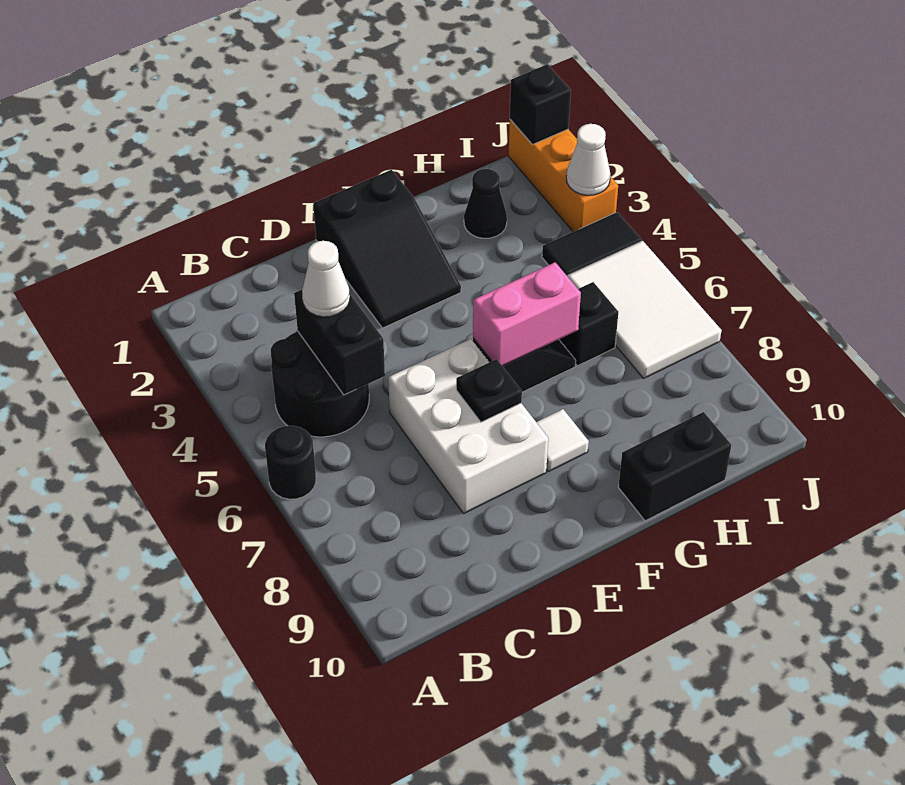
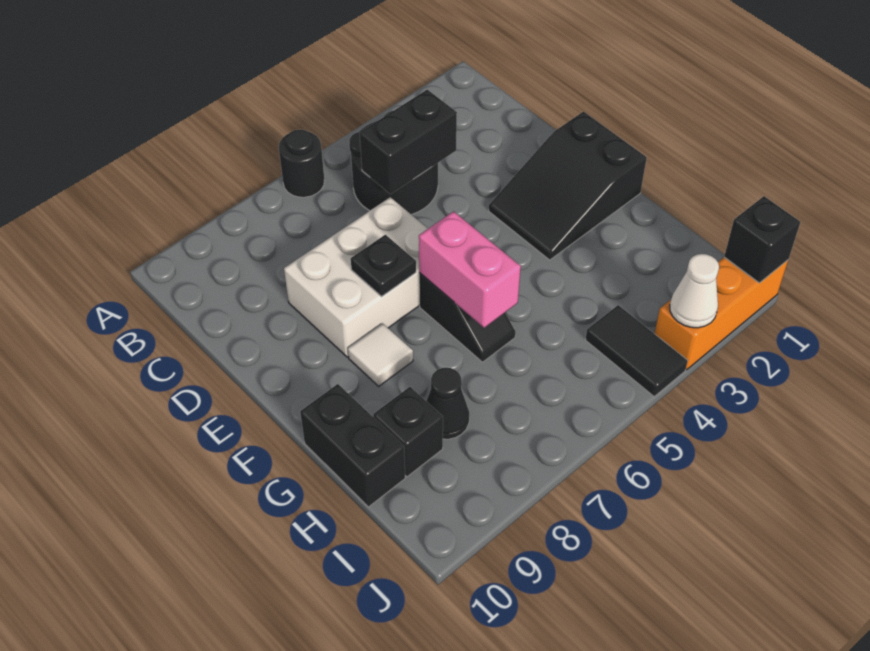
white 1x1 cone [302,241,350,317] -> none
black 1x1 cone [464,169,507,238] -> black 1x1 cone moved to [426,368,469,439]
black 1x1 brick [559,282,618,366] -> black 1x1 brick moved to [373,387,443,477]
white 2x3 tile [568,241,722,378] -> none

